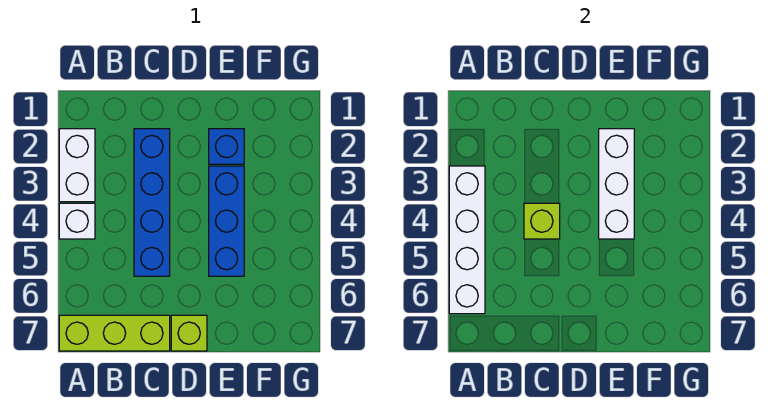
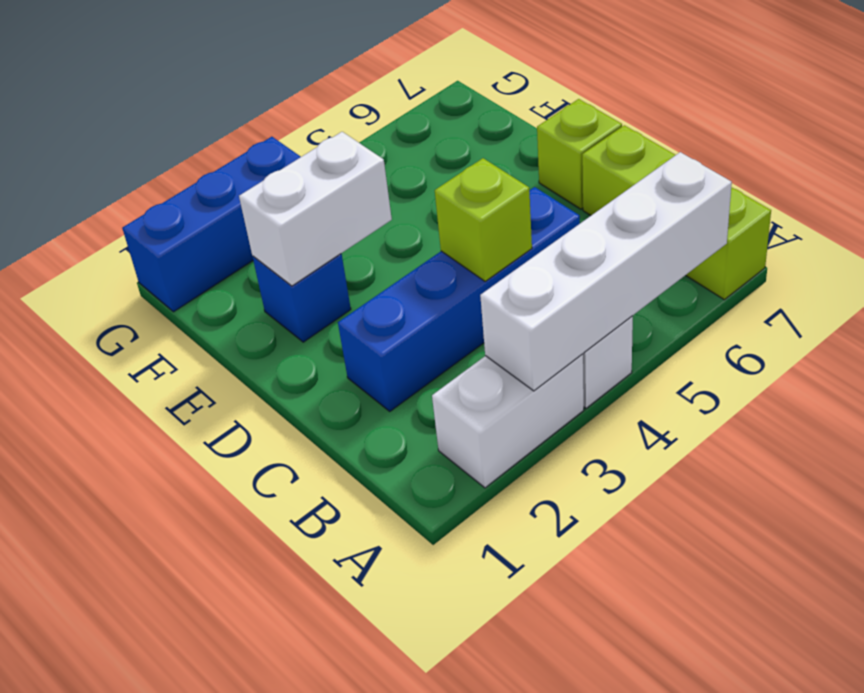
white 1x3 brick [599,129,634,239] -> white 1x2 brick [239,132,392,286]
blue 1x3 brick [209,166,244,276] -> blue 1x3 brick moved to [122,137,301,312]

